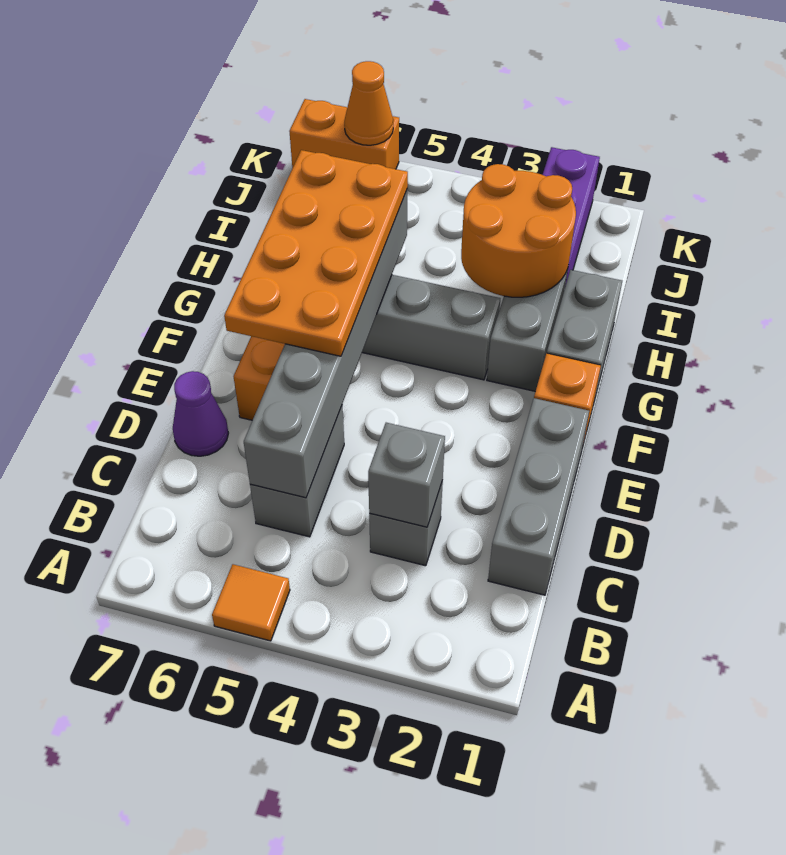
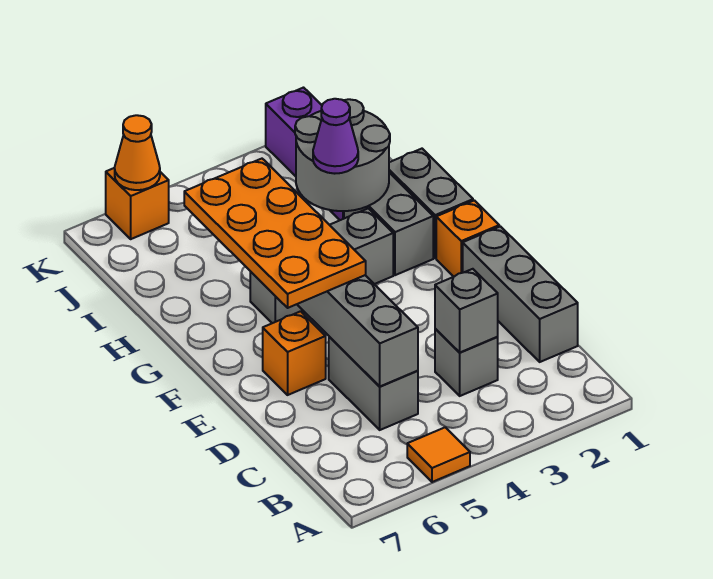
purple 1x1 cone [173,371,228,456] -> purple 1x1 cone moved to [313,99,358,174]
orange 2x2 round brick [461,164,576,297] -> grey 2x2 round brick [295,99,390,211]
orange 1x2 brick [289,99,399,169] -> orange 1x1 brick [106,168,169,239]

